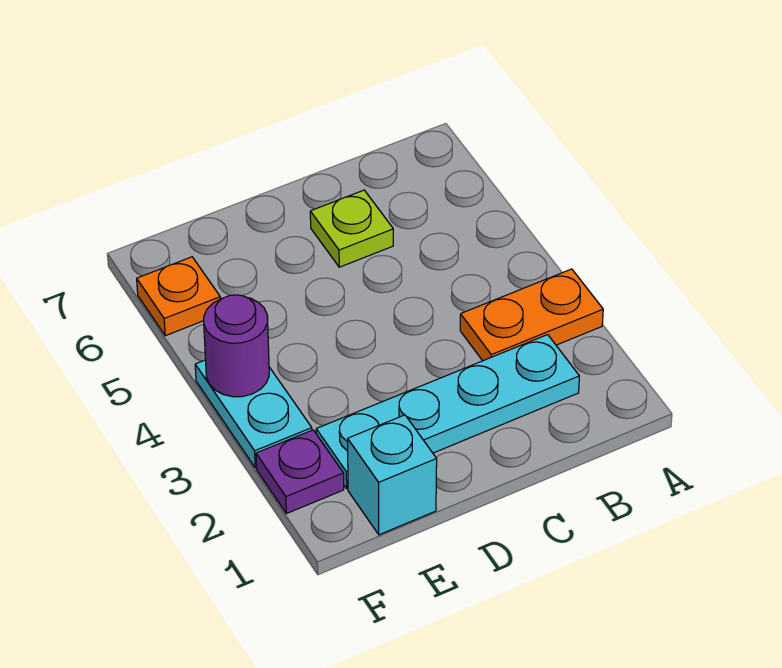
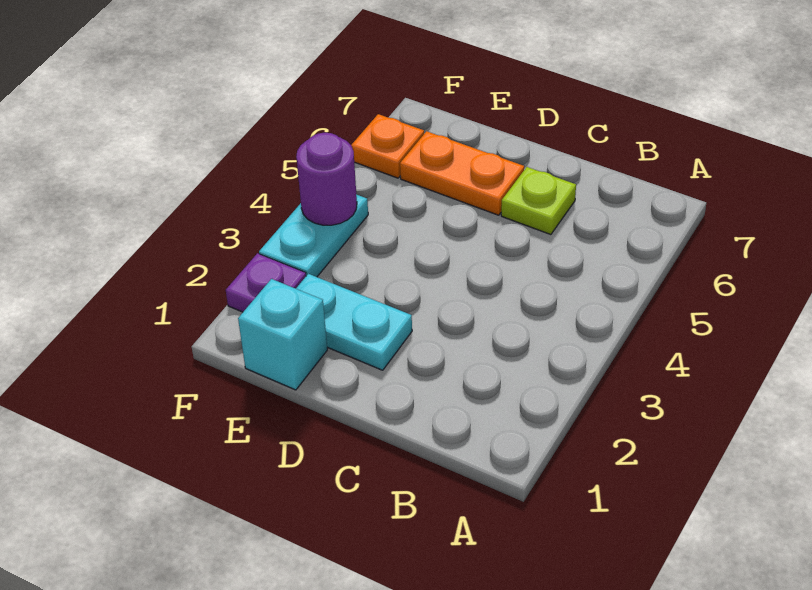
orange 1x2 plate [460,269,603,361] -> orange 1x2 plate moved to [400,131,524,215]
cyan 1x4 plate [316,335,579,488] -> cyan 1x2 plate [296,274,412,370]

